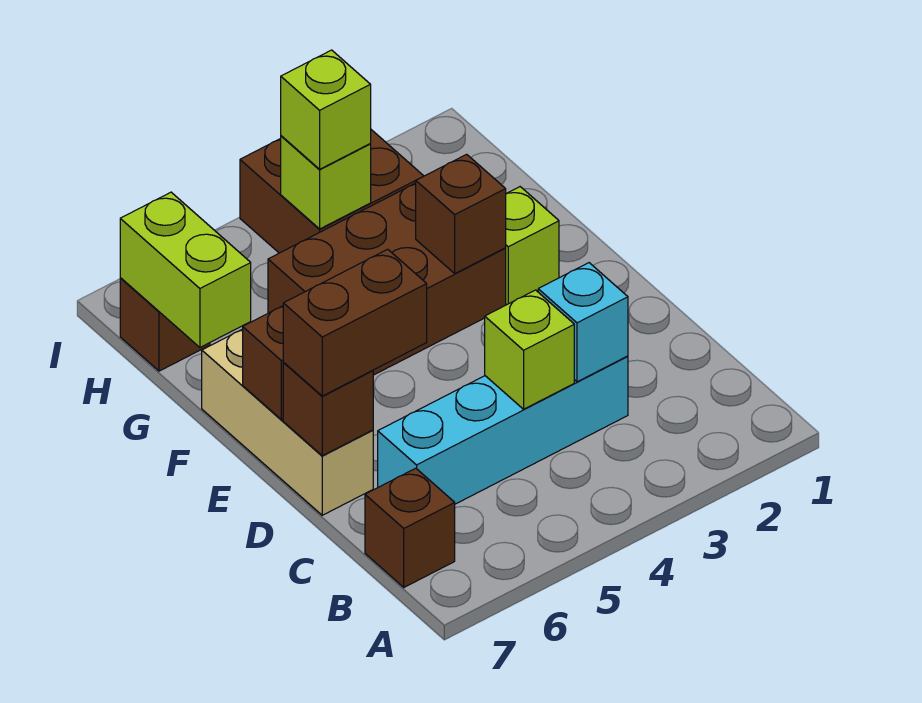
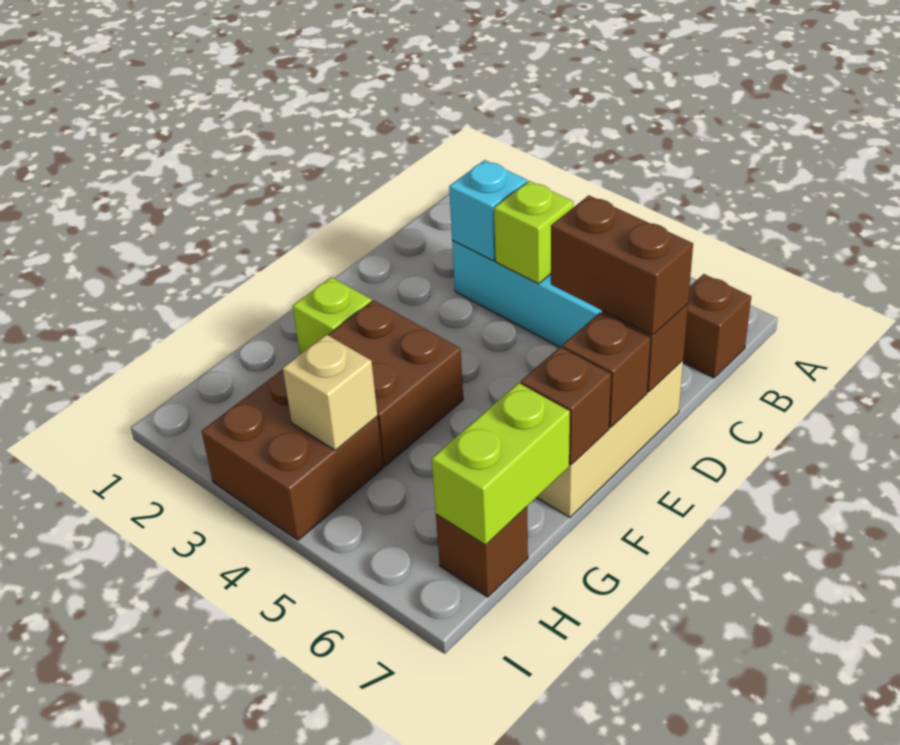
brown 2x3 brick [268,183,506,375] -> brown 2x2 brick [328,300,463,466]
brown 1x1 brick [416,154,506,273] -> brown 1x1 brick moved to [521,347,611,465]
lime 1x1 brick [281,136,371,229] -> tan 1x1 brick [283,335,378,450]
lime 1x1 brick [281,50,371,169] -> none

